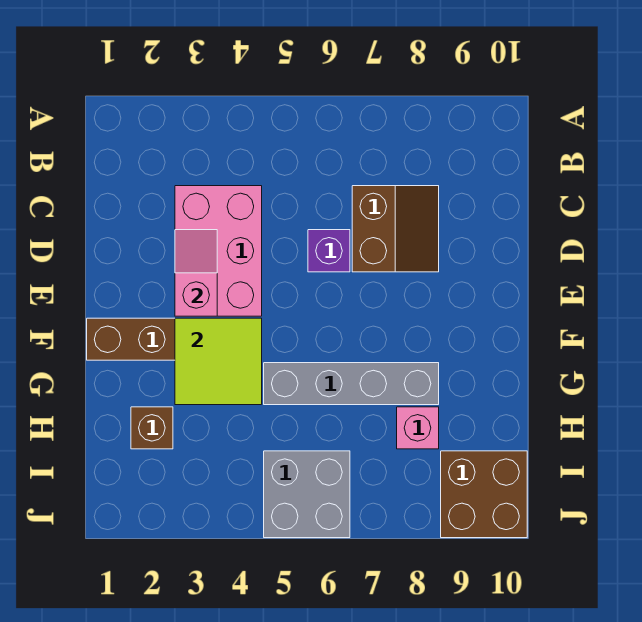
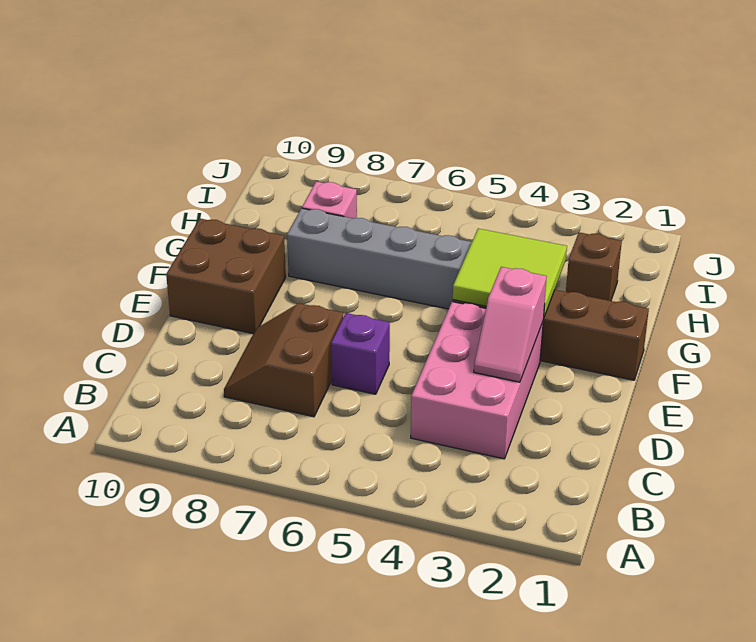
grey 2x2 brick [264,451,350,538] -> none
brown 2x2 brick [441,451,527,538] -> brown 2x2 brick moved to [166,219,286,334]

